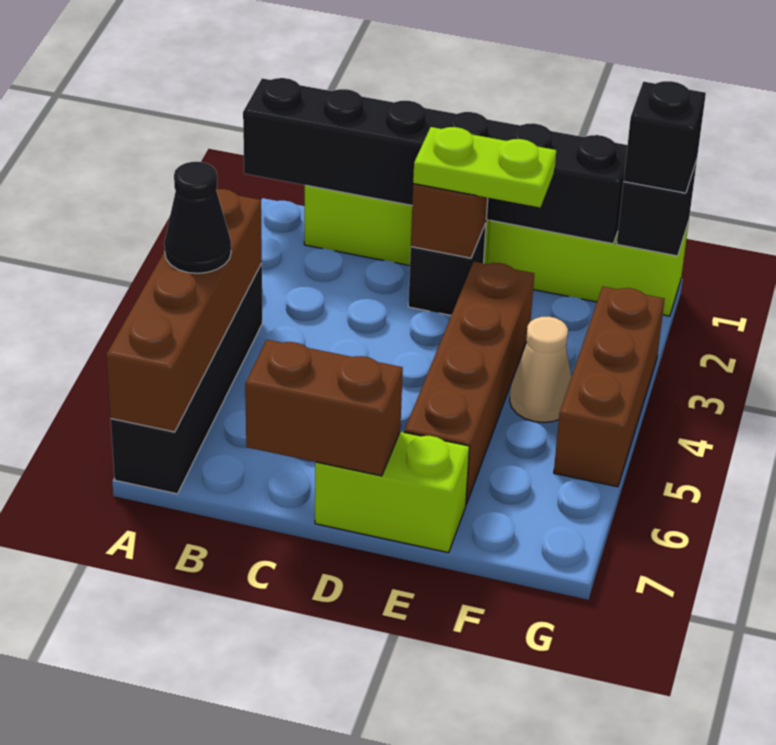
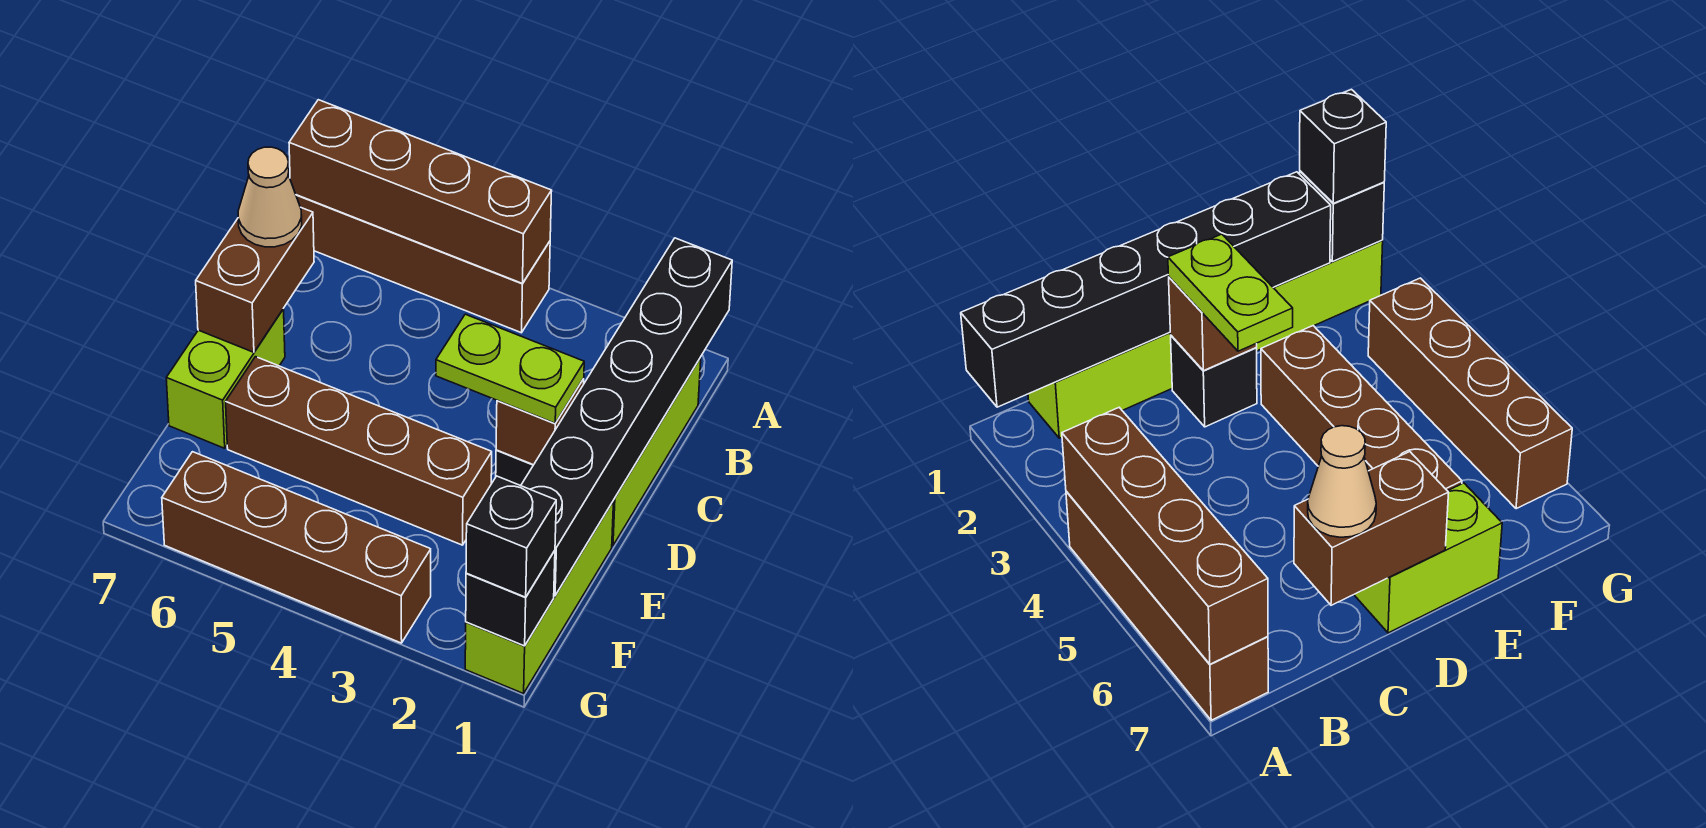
black 1x4 brick [111,263,262,494] -> brown 1x4 brick [296,195,550,333]
black 1x1 cone [164,162,231,273] -> none
lime 1x2 plate [413,127,556,207] -> lime 1x2 plate turned to [436,314,584,423]
tan 1x1 cone [510,316,571,422] -> tan 1x1 cone moved to [238,147,302,247]
brown 1x3 brick [554,287,665,487] -> brown 1x4 brick [162,452,431,643]

